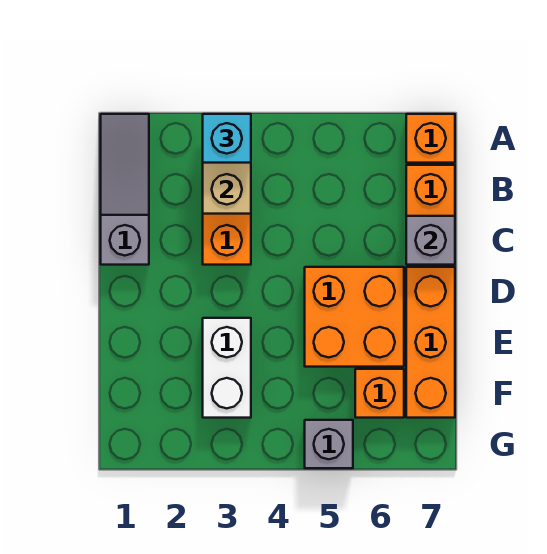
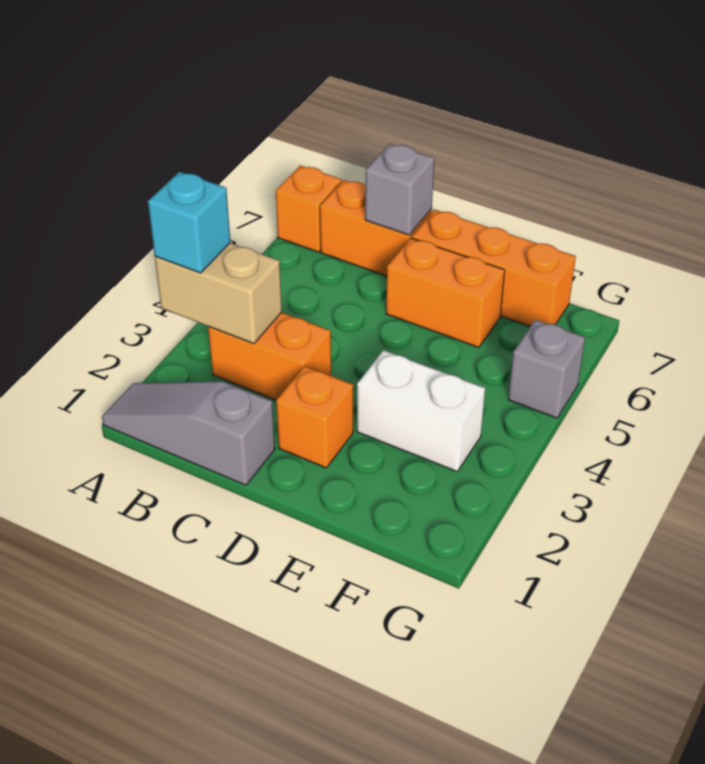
orange 2x2 brick [305,267,404,367] -> orange 1x2 brick [386,238,505,347]
orange 1x1 brick [355,369,404,418] -> orange 1x1 brick moved to [276,366,353,468]

